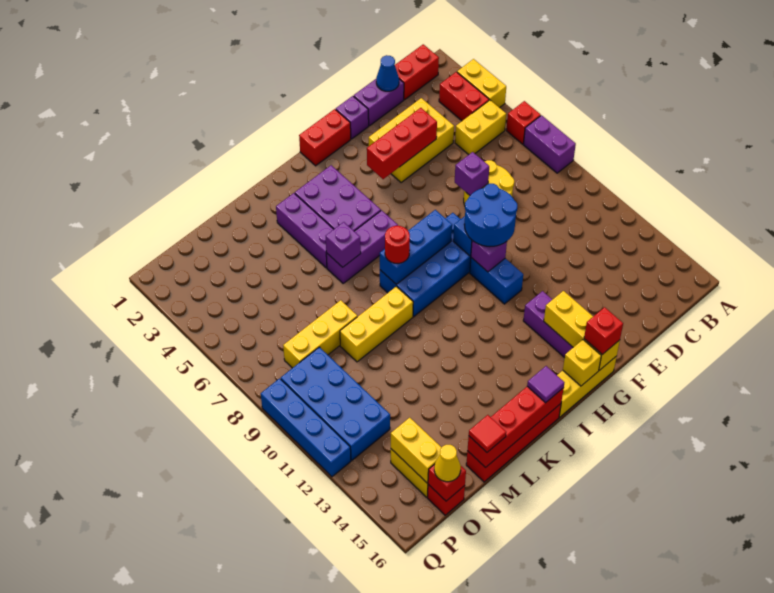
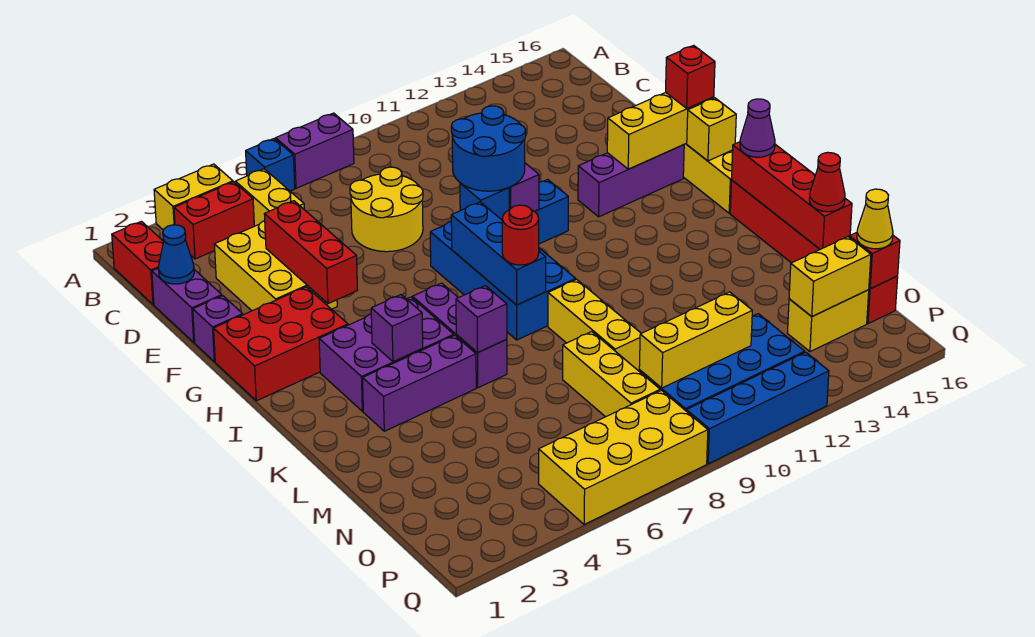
red 1x1 brick [506,101,541,144] -> blue 1x1 brick [246,139,295,191]
purple 1x1 brick [455,152,489,195] -> purple 1x1 brick moved to [371,295,423,362]
red 1x2 brick [299,109,351,166] -> red 2x3 brick [214,287,348,401]
purple 1x1 tile [527,366,564,403] -> purple 1x1 cone [740,99,775,157]
red 1x1 tile [469,415,506,452] -> red 1x1 cone [809,152,845,212]
none -> yellow 1x3 brick [639,292,752,388]
none -> yellow 2x4 brick [539,390,708,525]

